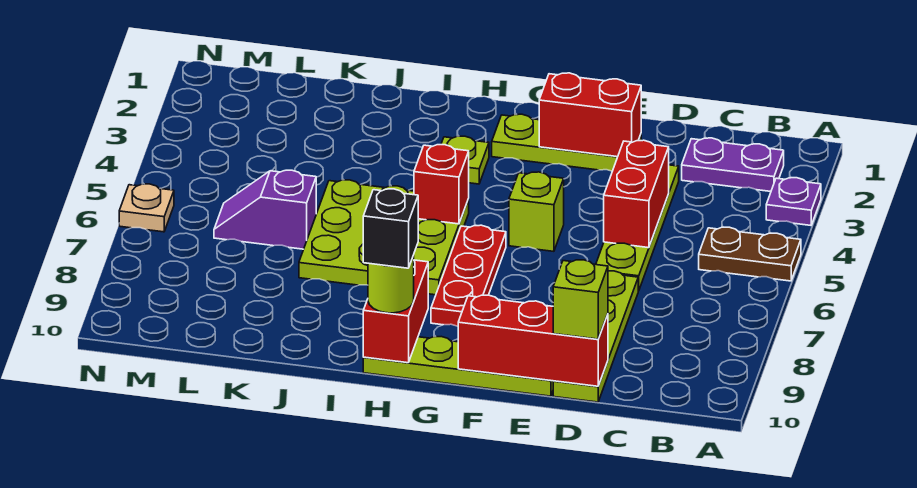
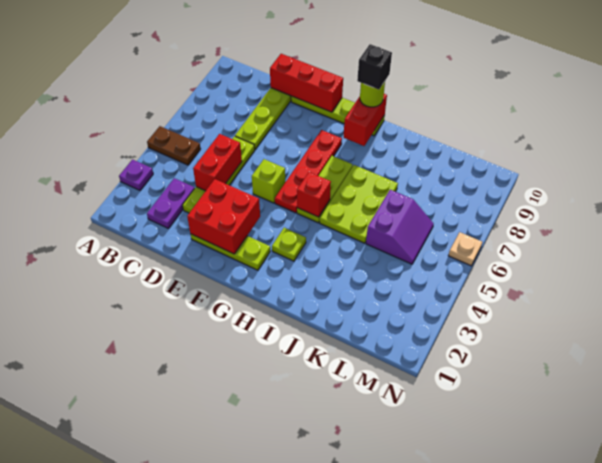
purple 1x2 plate [682,138,784,191] -> purple 1x2 plate turned to [147,178,195,228]
lime 1x1 brick [553,260,608,339] -> none
red 1x2 brick [539,73,641,157] -> red 2x2 brick [187,179,260,254]
red 1x3 plate [431,225,506,326] -> red 1x4 plate [275,130,342,213]
purple 1x2 slope [214,170,316,249] -> purple 2x2 slope [366,190,434,264]

